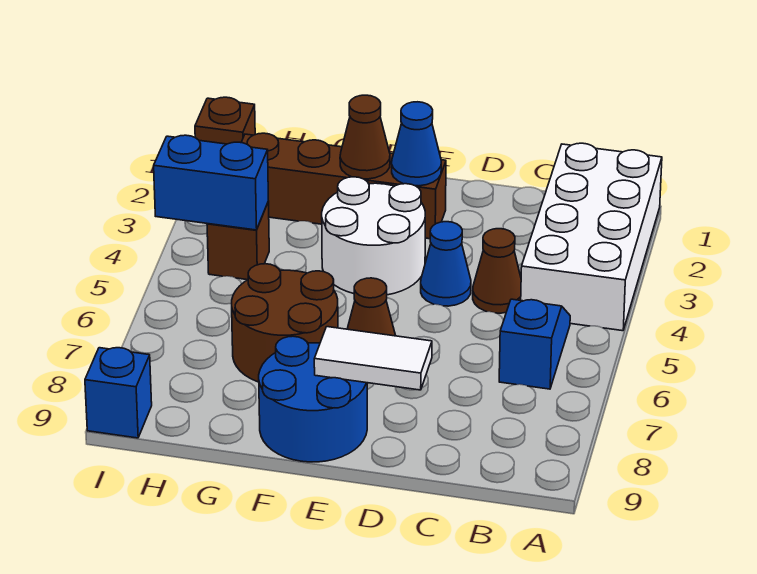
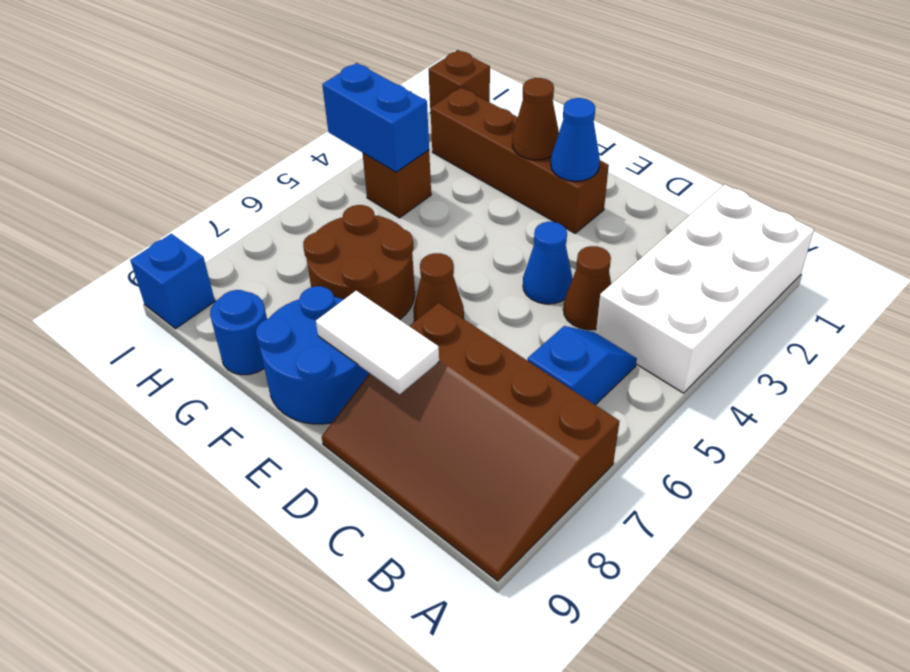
none -> brown 3x4 slope [322,303,620,581]
white 2x2 round brick [322,177,425,295] -> none
none -> blue 1x1 round brick [210,290,267,375]

